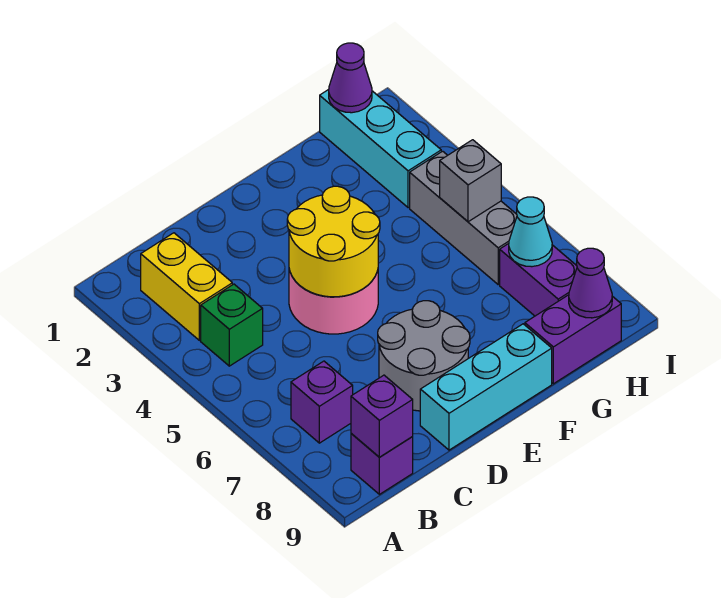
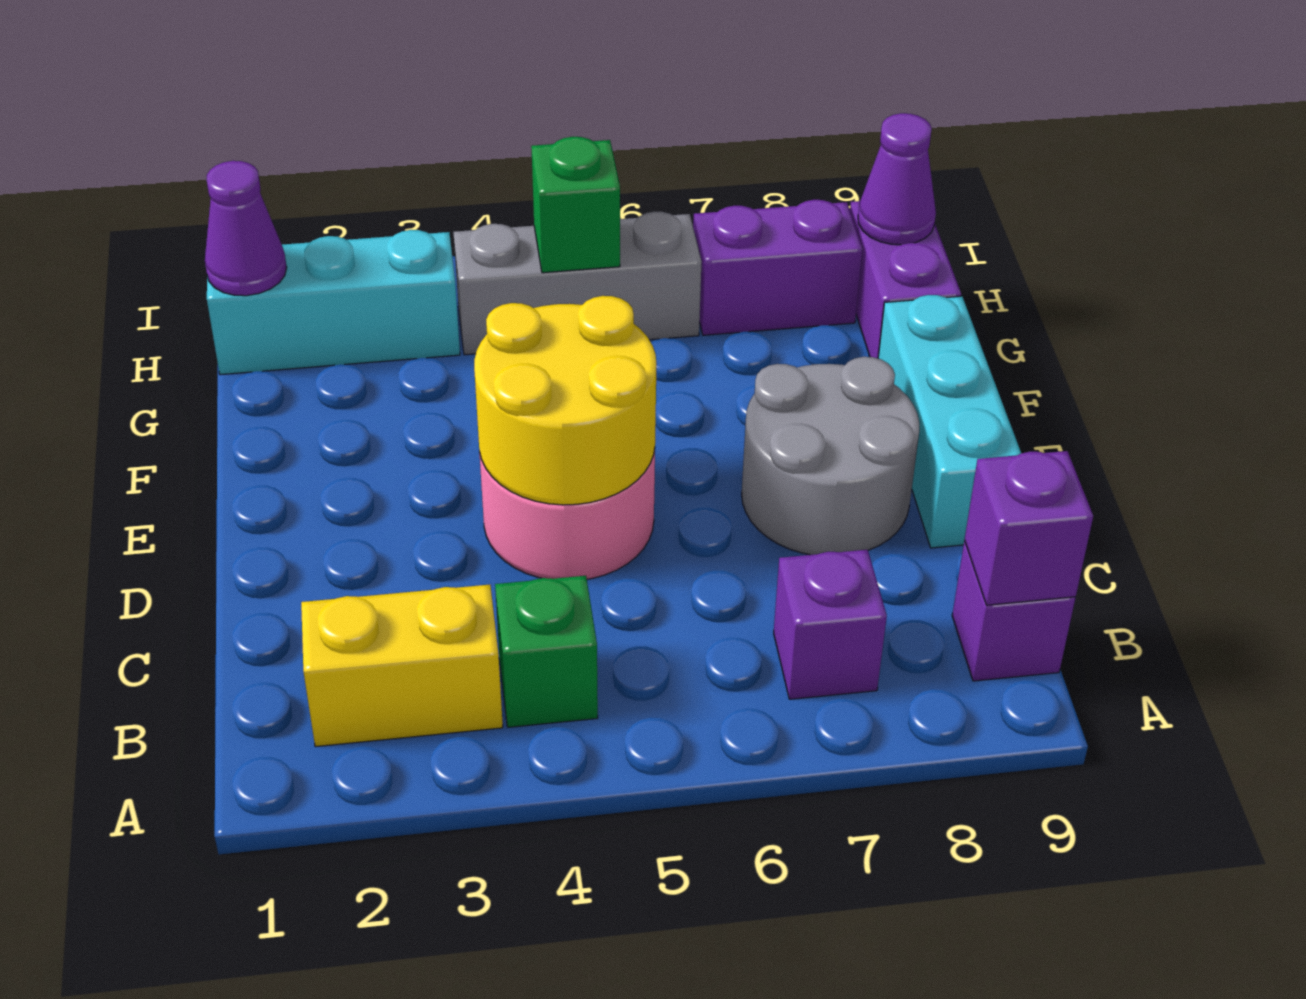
grey 1x1 brick [440,140,501,222] -> green 1x1 brick [531,137,620,273]
cyan 1x1 cone [509,197,552,267] -> none

